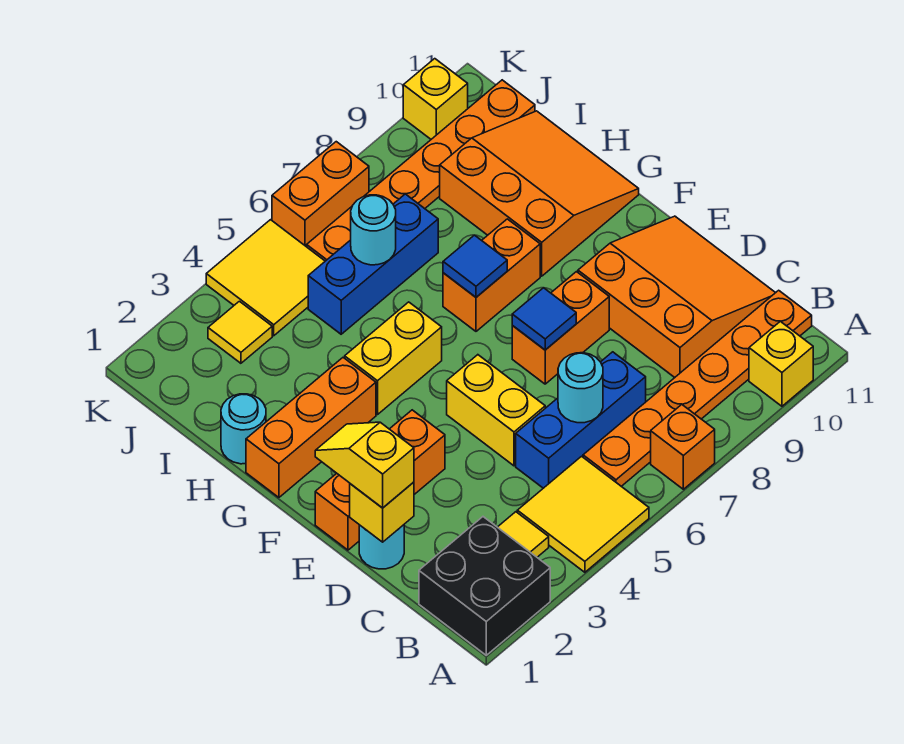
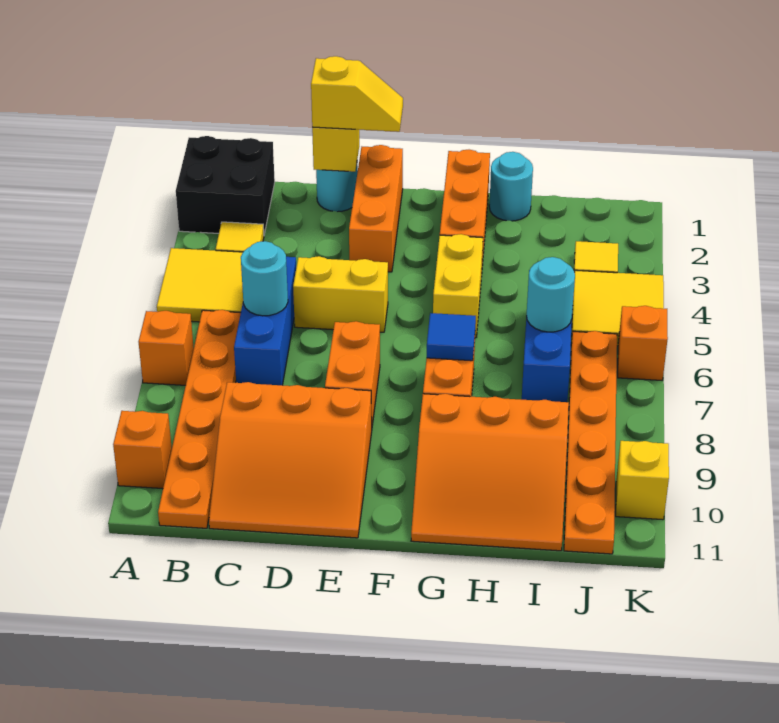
yellow 1x1 brick [749,321,813,406] -> orange 1x1 brick [113,411,172,489]
blue 1x1 tile [512,288,576,350] -> none
orange 1x2 brick [272,142,369,247] -> orange 1x1 brick [618,306,668,380]

